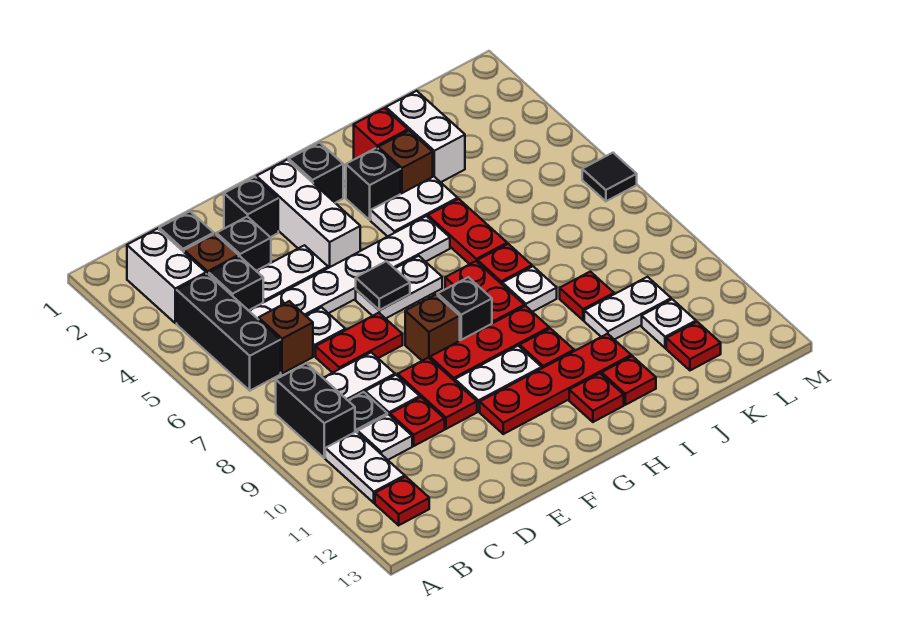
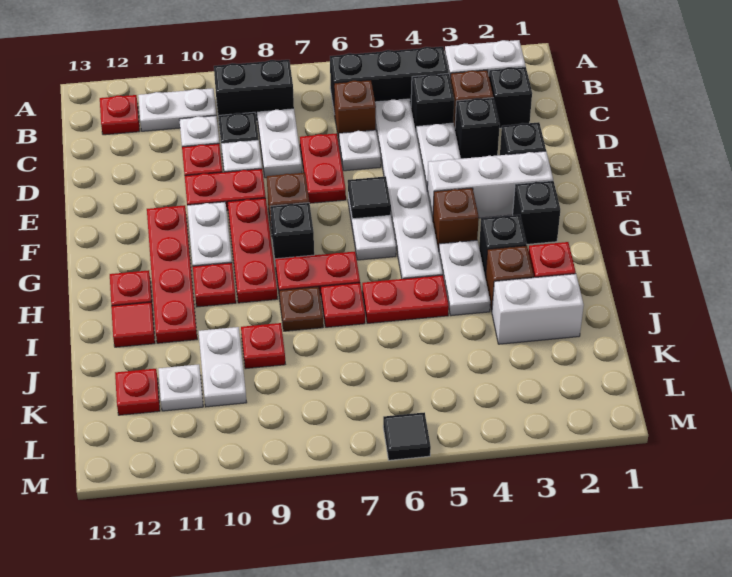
none -> brown 1x1 brick [433,188,479,251]
white 1x1 plate [502,266,557,312] -> brown 1x1 plate [279,287,323,331]
red 1x1 plate [602,356,656,405] -> red 1x1 tile [111,302,155,347]

